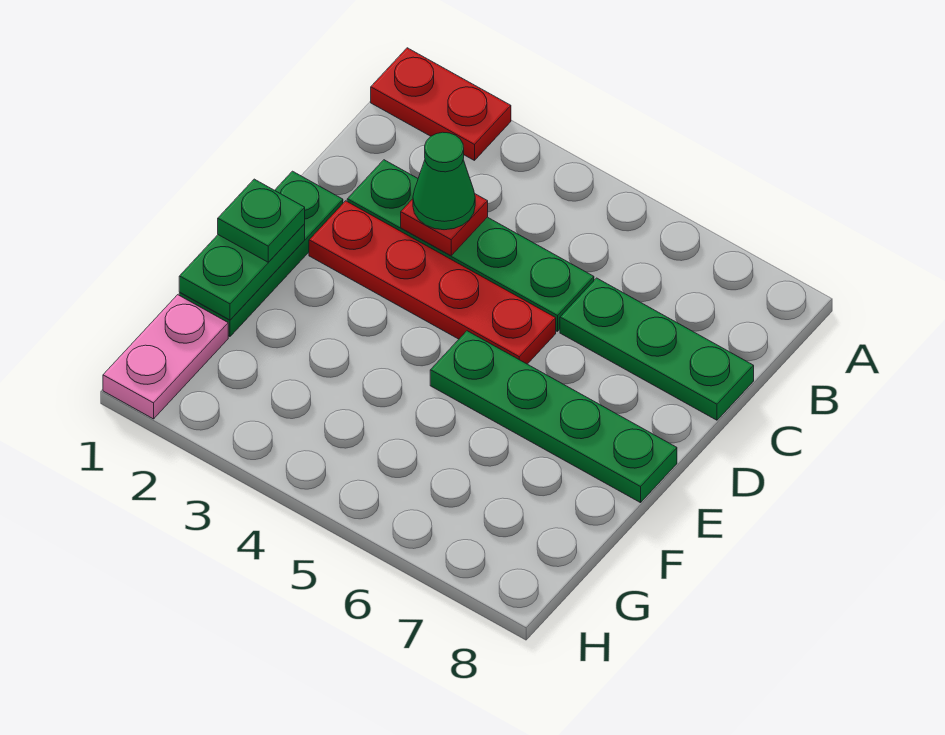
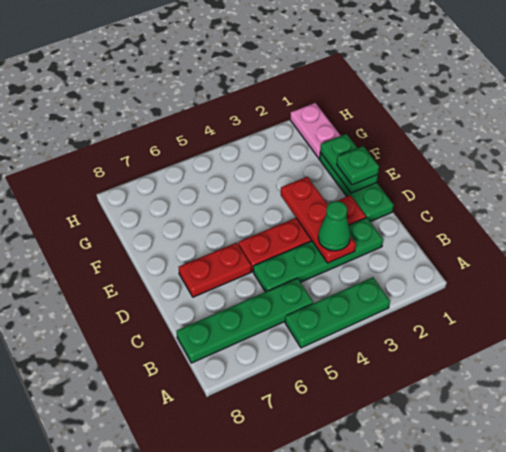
red 1x2 plate [371,48,511,161] -> red 1x2 plate moved to [179,242,251,297]
red 1x1 plate [401,194,488,256] -> red 1x3 plate [281,177,356,263]
green 1x3 plate [560,278,754,420] -> green 1x3 plate moved to [285,277,390,348]
green 1x4 plate [430,331,677,503] -> green 1x4 plate moved to [177,278,313,363]

